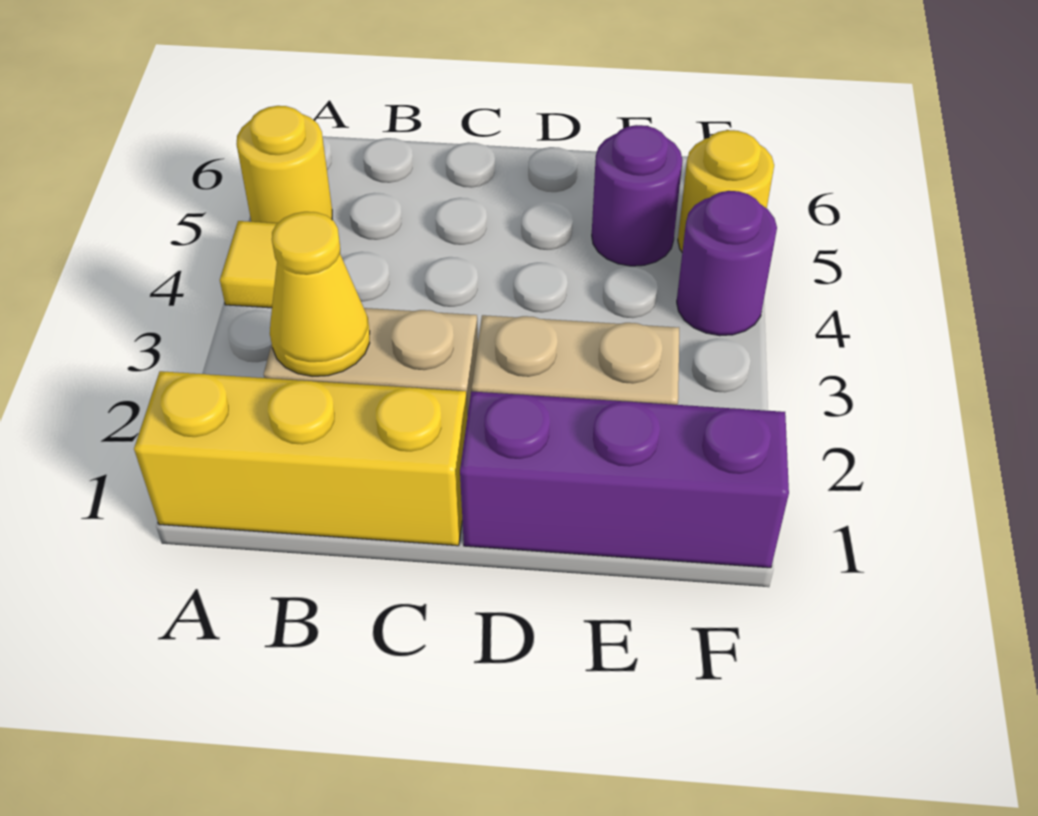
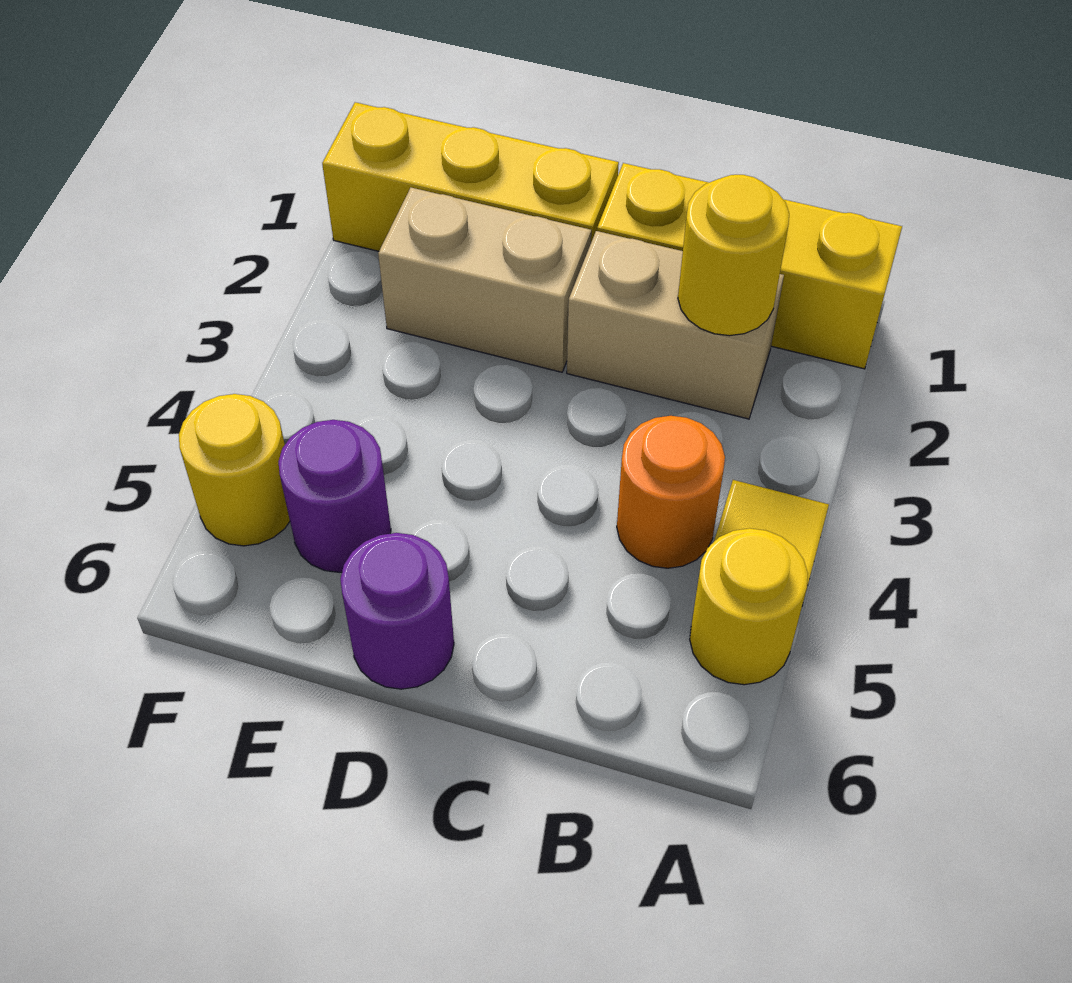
yellow 1x1 cone [270,212,370,376] -> yellow 1x1 round brick [678,175,789,336]
none -> orange 1x1 round brick [617,416,725,568]
purple 1x3 brick [460,391,789,568] -> yellow 1x3 brick [322,102,619,251]
purple 1x1 round brick [677,191,777,336] -> purple 1x1 round brick moved to [340,533,454,689]

